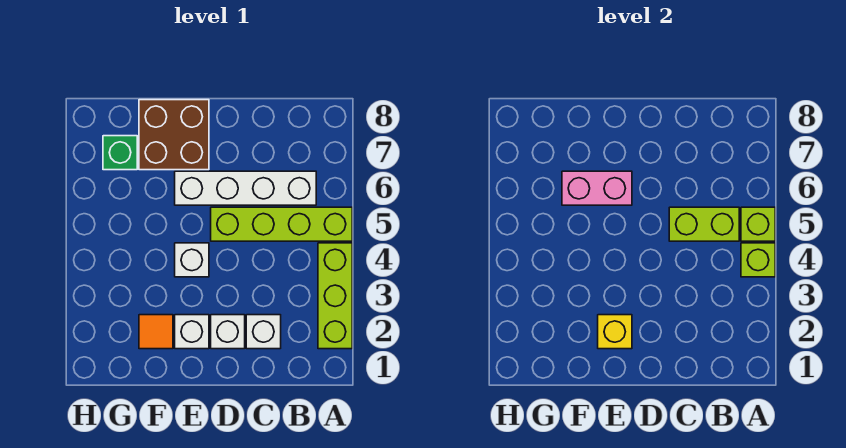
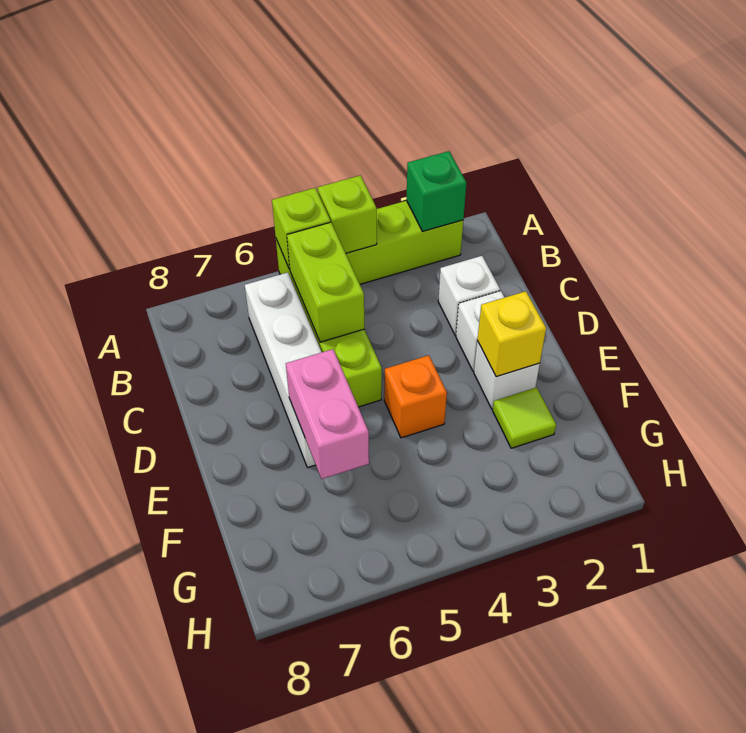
white 1x1 brick [175,243,209,277] -> orange 1x1 brick [384,355,447,438]
brown 2x2 brick [139,100,209,170] -> none
orange 1x1 tile [139,315,173,349] -> lime 1x1 tile [493,387,556,448]
green 1x1 brick [103,136,137,170] -> green 1x1 brick moved to [406,151,467,231]

